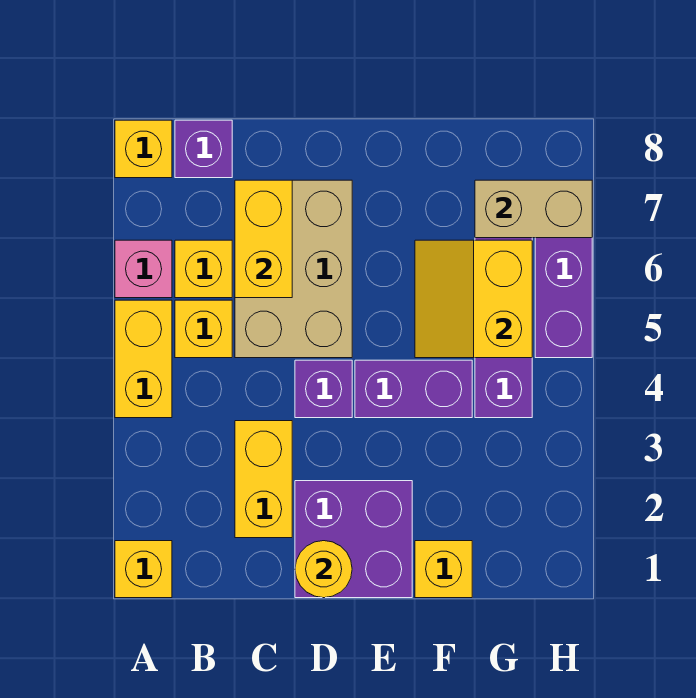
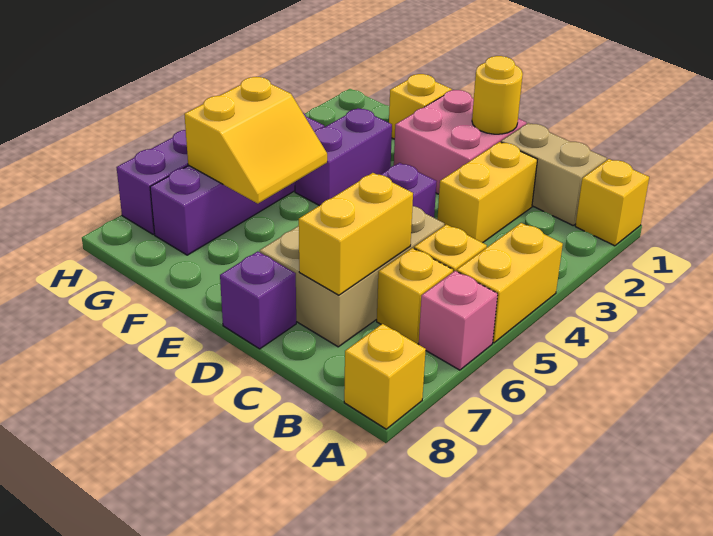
purple 1x1 brick [175,120,232,178] -> purple 1x1 brick moved to [220,251,296,349]
purple 2x2 brick [295,481,412,598] -> pink 2x2 brick [394,90,526,194]
purple 1x2 brick [355,360,472,418] -> purple 1x2 brick turned to [295,109,392,206]
tan 1x2 brick [475,180,592,238] -> tan 1x2 brick moved to [501,123,607,225]

